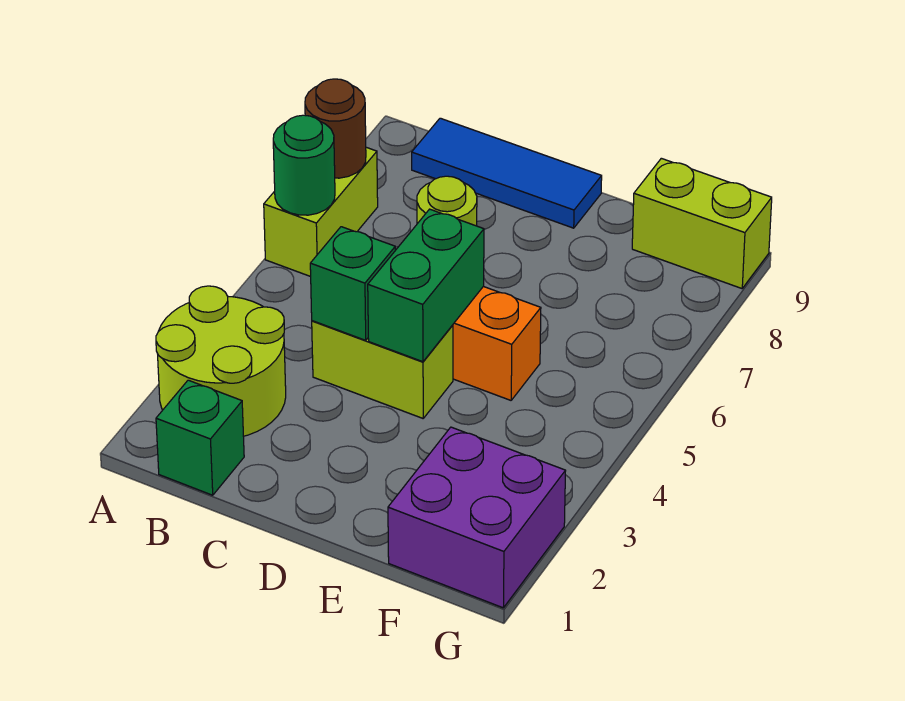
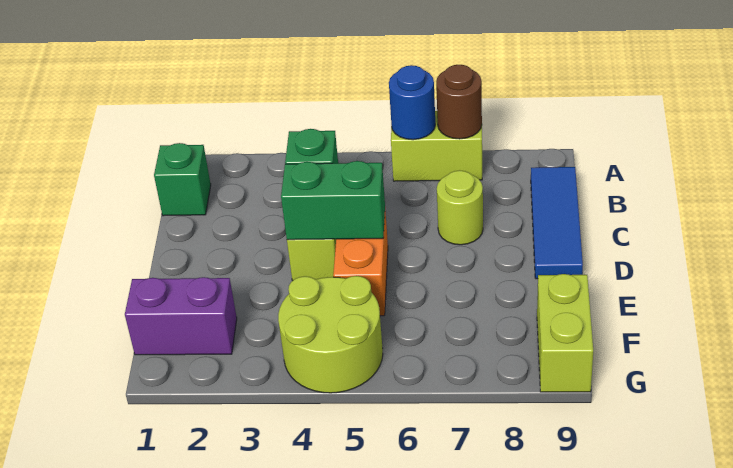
lime 2x2 round brick [156,286,286,436] -> lime 2x2 round brick moved to [278,276,383,393]
green 1x1 round brick [273,115,335,215] -> blue 1x1 round brick [389,65,435,140]
purple 2x2 brick [388,427,565,608] -> purple 1x2 brick [125,277,237,355]

